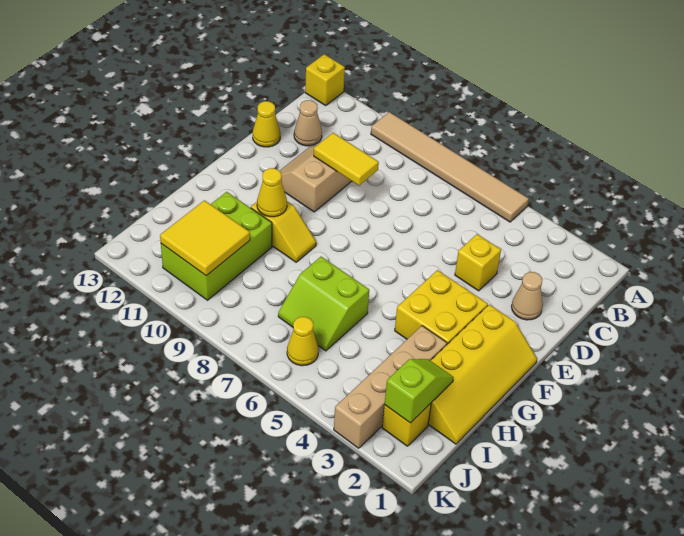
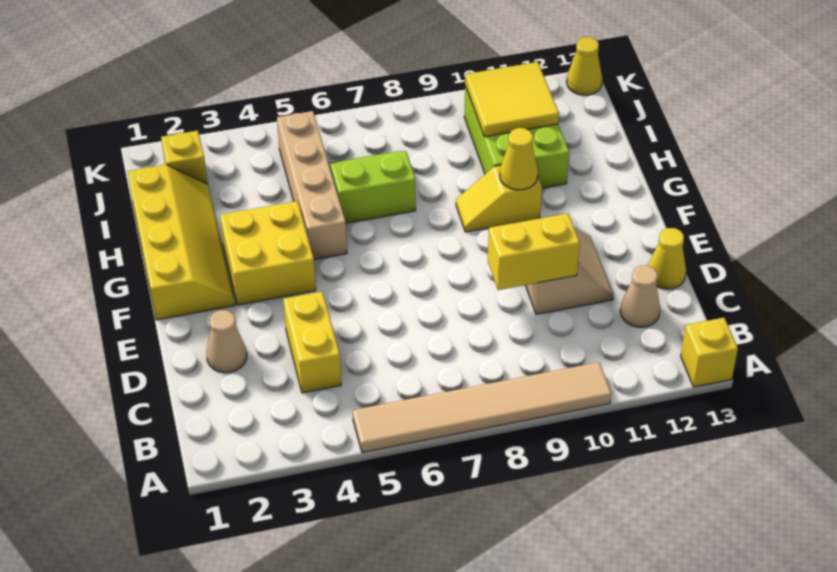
yellow 1x1 brick [455,234,501,291] -> yellow 1x2 brick [283,292,341,393]
yellow 1x2 tile [314,133,379,186] -> yellow 1x2 brick [488,213,580,290]
yellow 2x4 slope [428,305,537,444] -> yellow 2x4 slope turned to [128,165,235,320]
tan 1x4 brick [334,326,447,448] -> tan 1x4 brick moved to [277,111,347,260]
lime 1x2 slope [385,359,454,423] -> none
yellow 1x1 cone [287,317,319,366] -> yellow 1x1 cone moved to [567,37,602,95]

